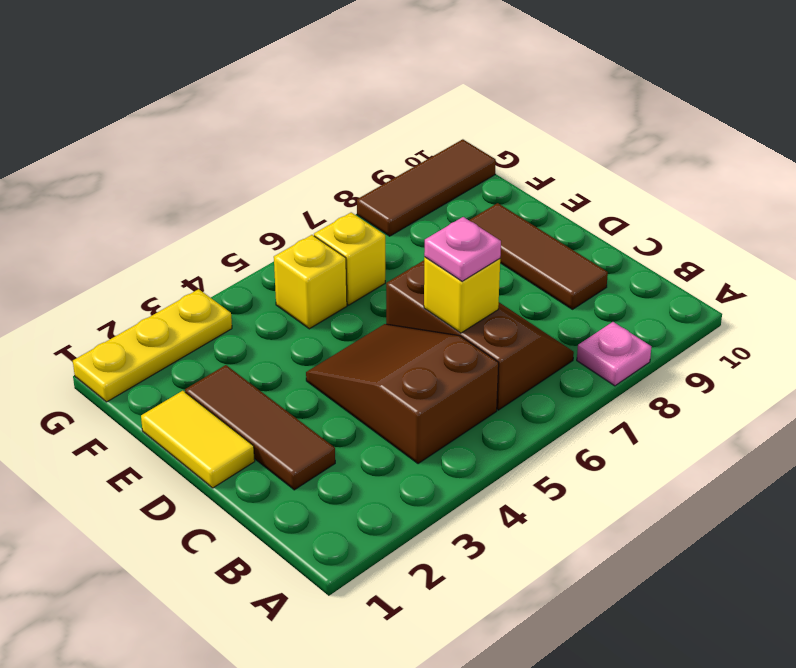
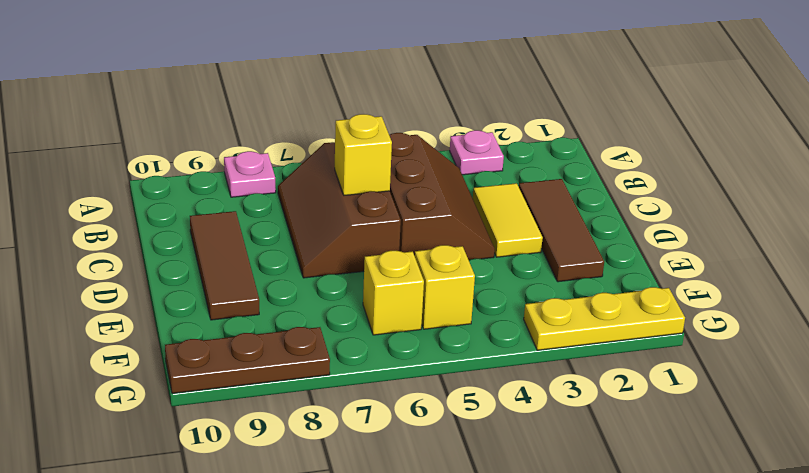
brown 2x3 slope [306,324,499,464] -> brown 2x3 slope turned to [389,133,495,260]
pink 1x1 plate [424,217,501,281] -> pink 1x1 plate moved to [450,130,504,175]
yellow 1x2 tile [141,391,255,488] -> yellow 1x2 tile moved to [473,183,543,257]
brown 1x3 tile [357,139,496,236] -> brown 1x3 plate [165,327,330,393]

